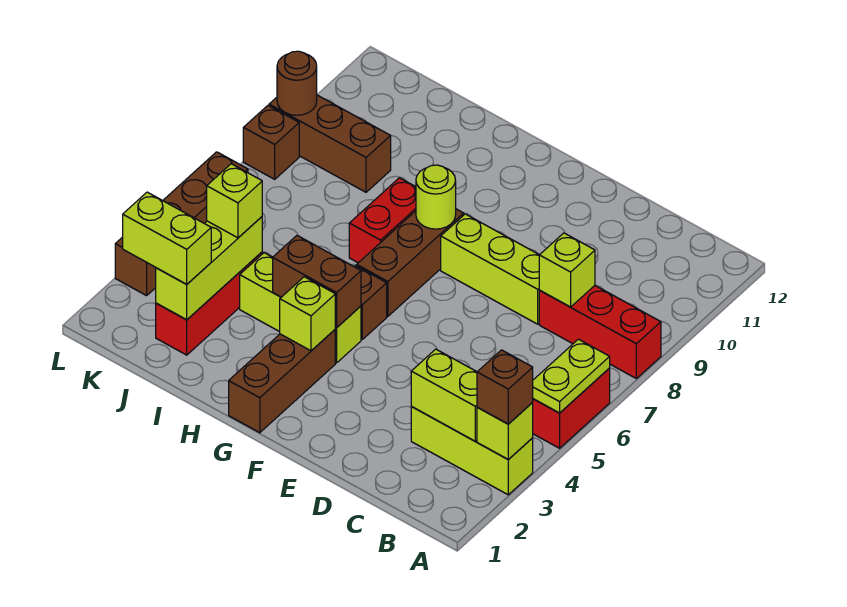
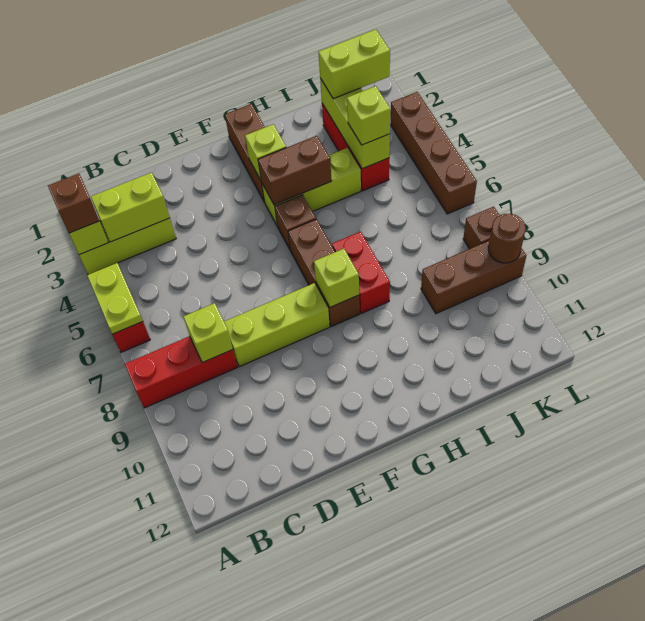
lime 1x1 round brick [416,165,456,229] -> lime 1x1 brick [314,248,359,307]

